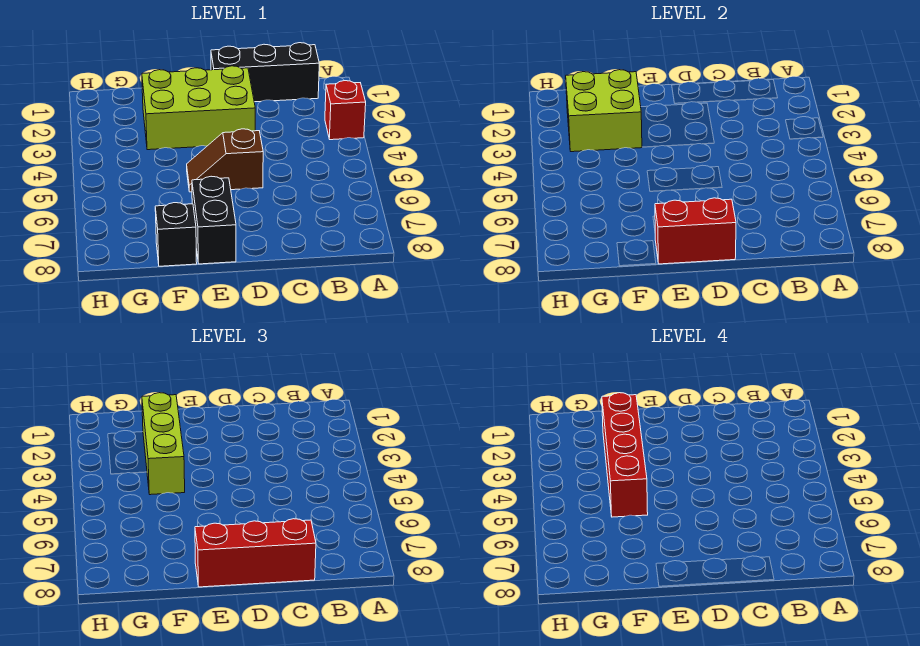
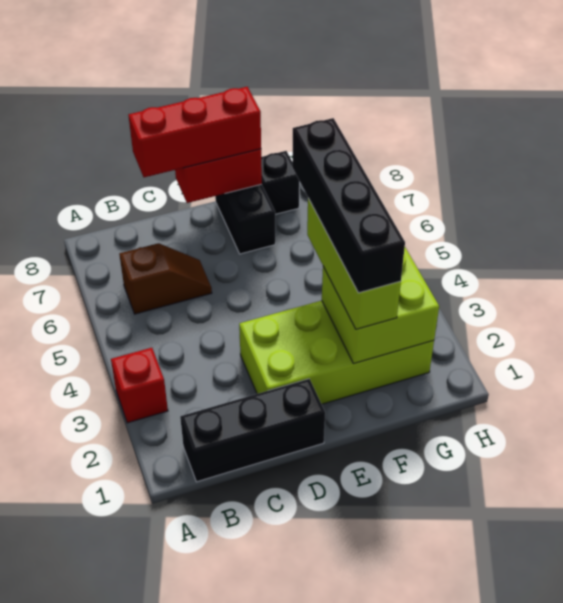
lime 2x3 brick [142,66,255,150] -> lime 2x4 brick [239,300,434,404]
brown 1x2 slope [187,129,263,192] -> brown 1x2 slope moved to [119,243,212,314]
red 1x4 brick [602,393,648,517] -> black 1x4 brick [292,118,405,293]

